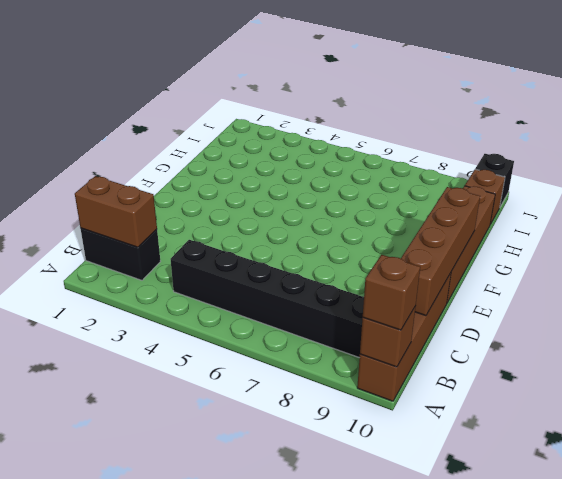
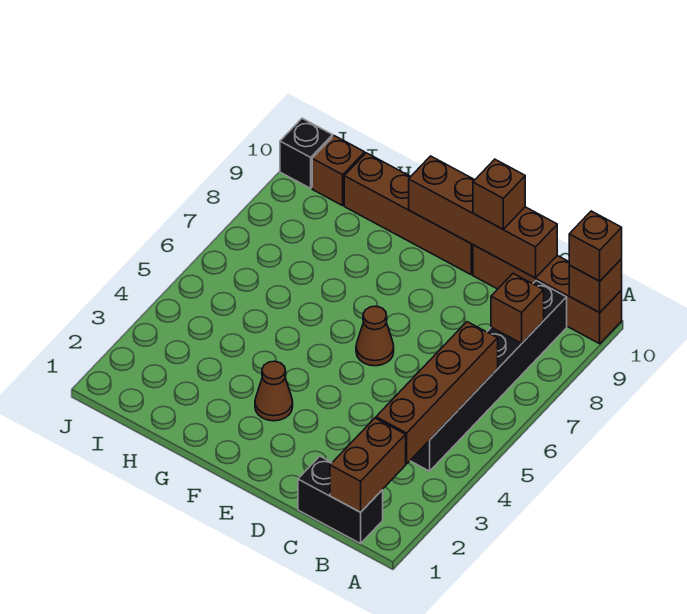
black 1x2 brick [81,228,160,280] -> black 1x2 brick turned to [298,456,383,543]
none -> brown 1x4 brick [376,322,498,464]
none -> brown 1x1 brick [491,273,544,343]
none -> brown 1x1 brick [473,159,525,229]
none -> brown 1x1 cone [356,306,394,366]
none -> brown 1x1 cone [255,361,293,421]

